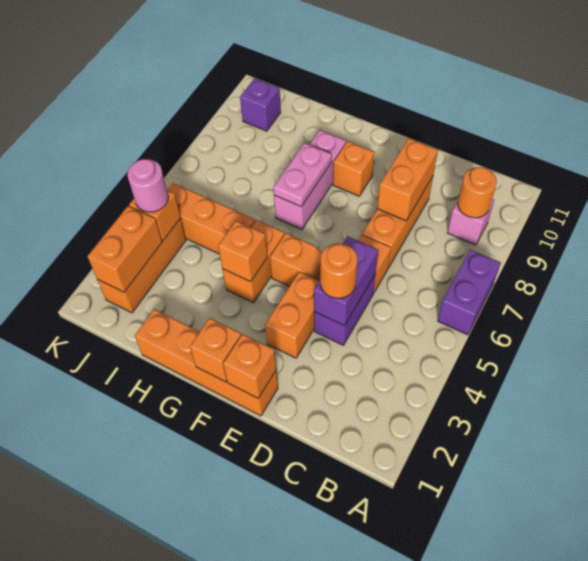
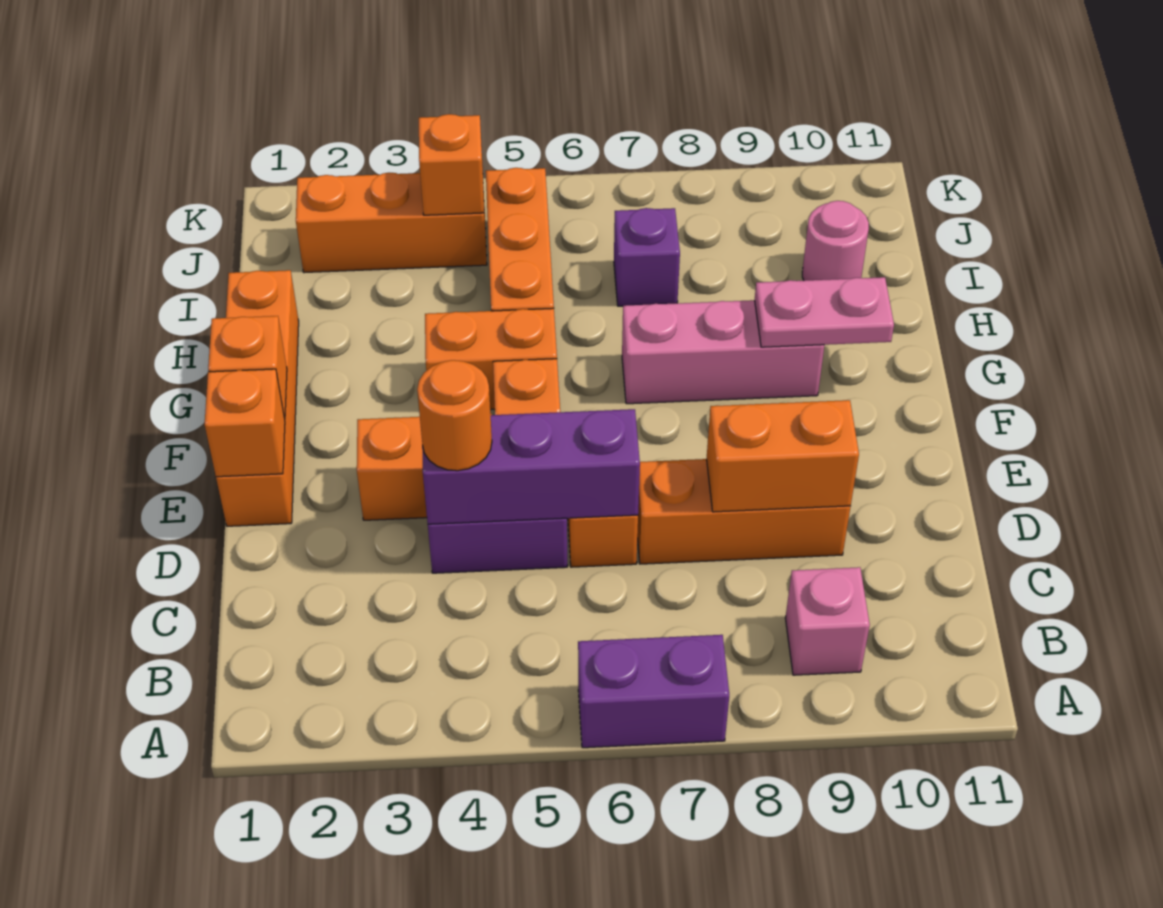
orange 1x1 round brick [458,167,497,218] -> none
purple 1x2 brick [314,236,378,326] -> purple 1x3 brick [422,409,640,524]
orange 1x1 brick [333,141,375,196] -> none
orange 1x1 brick [218,221,267,282] -> none
pink 1x2 plate [273,143,332,207] -> pink 1x2 plate moved to [755,277,894,347]
orange 1x2 brick [87,206,162,292] -> none
pink 1x1 round brick [127,159,168,212] -> pink 1x1 round brick moved to [802,201,869,281]
purple 1x1 brick [240,78,281,131] -> purple 1x1 brick moved to [614,208,680,306]

